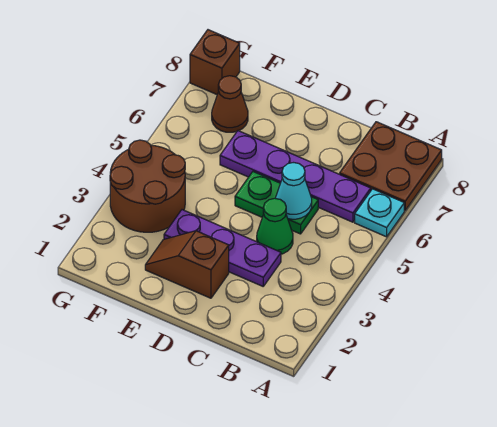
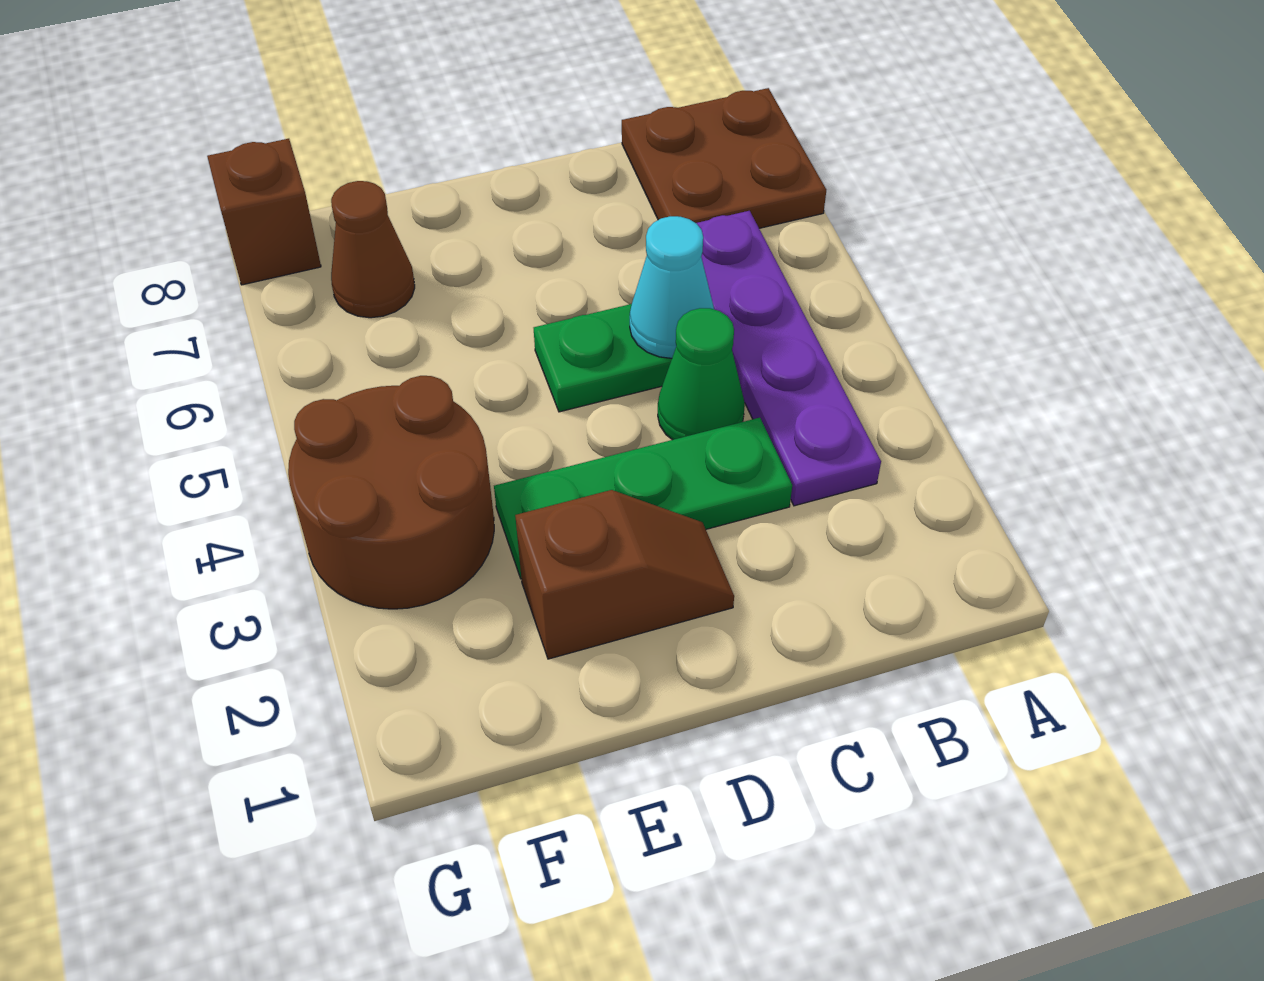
cyan 1x1 plate [355,189,404,237] -> none
purple 1x4 plate [220,131,371,222] -> purple 1x4 plate turned to [696,211,881,506]
purple 1x3 plate [164,210,281,286] -> green 1x3 plate [494,418,792,578]
brown 1x2 slope [145,231,229,298] -> brown 1x2 slope turned to [515,490,734,659]

